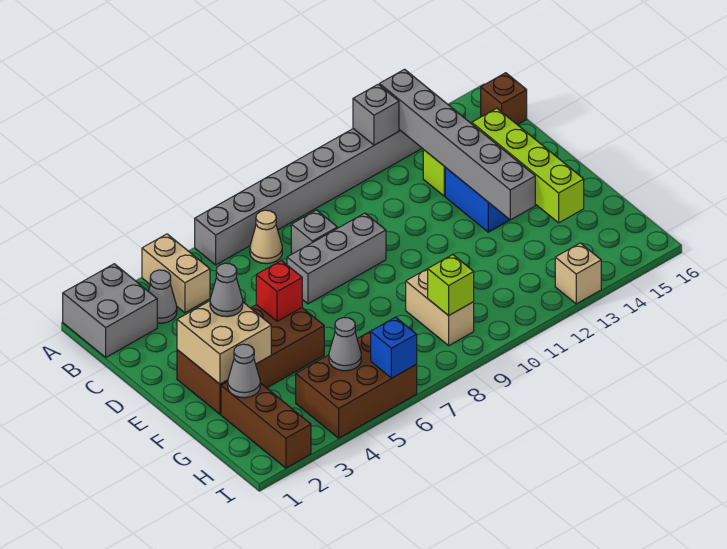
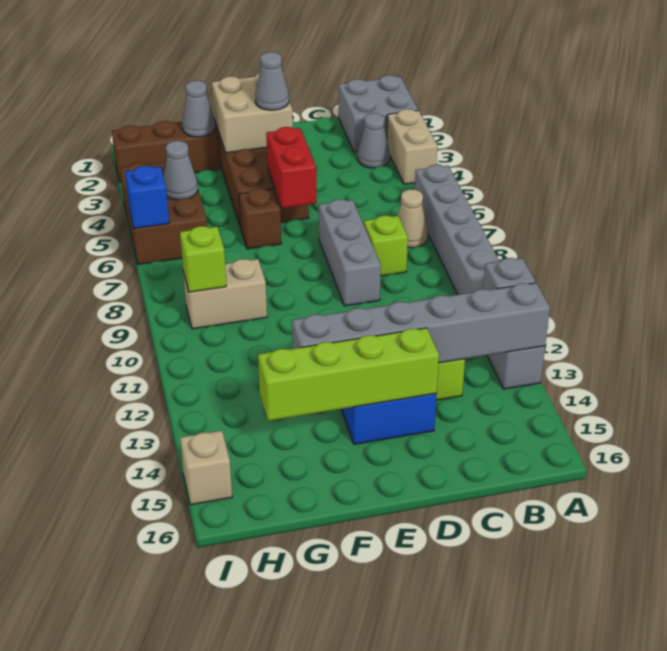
tan 1x2 brick [142,234,210,313] -> tan 1x2 brick turned to [387,109,437,184]
brown 1x1 brick [481,73,527,125] -> brown 1x1 brick moved to [239,189,281,249]
grey 1x1 brick [291,210,338,254] -> lime 1x1 brick [364,215,408,276]
red 1x1 brick [256,260,302,321] -> red 1x2 brick [266,127,316,208]
tan 1x1 brick [555,243,601,304] -> tan 1x1 brick moved to [180,431,232,505]

